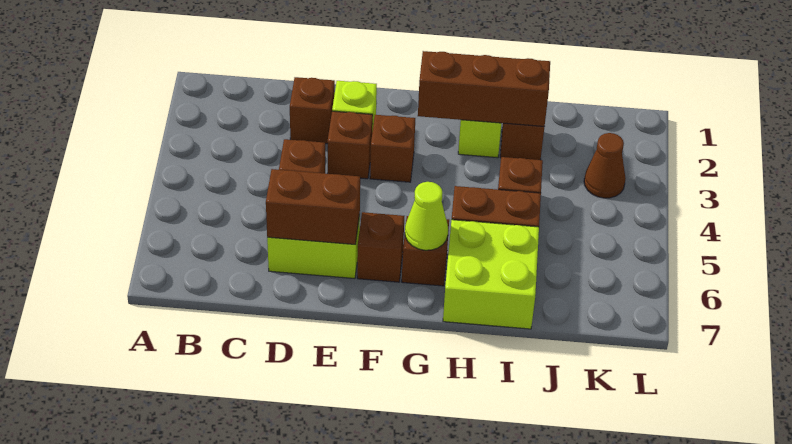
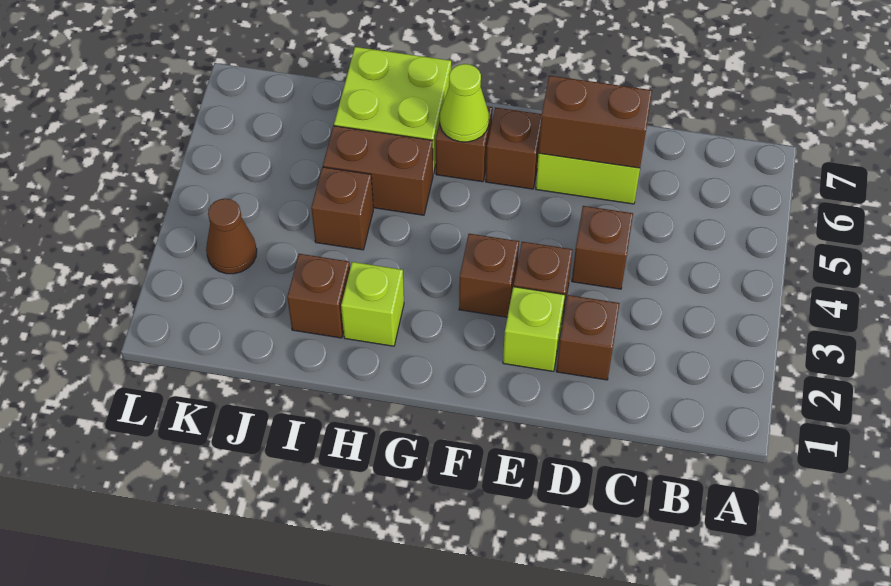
brown 1x3 brick [418,51,550,126] -> none

